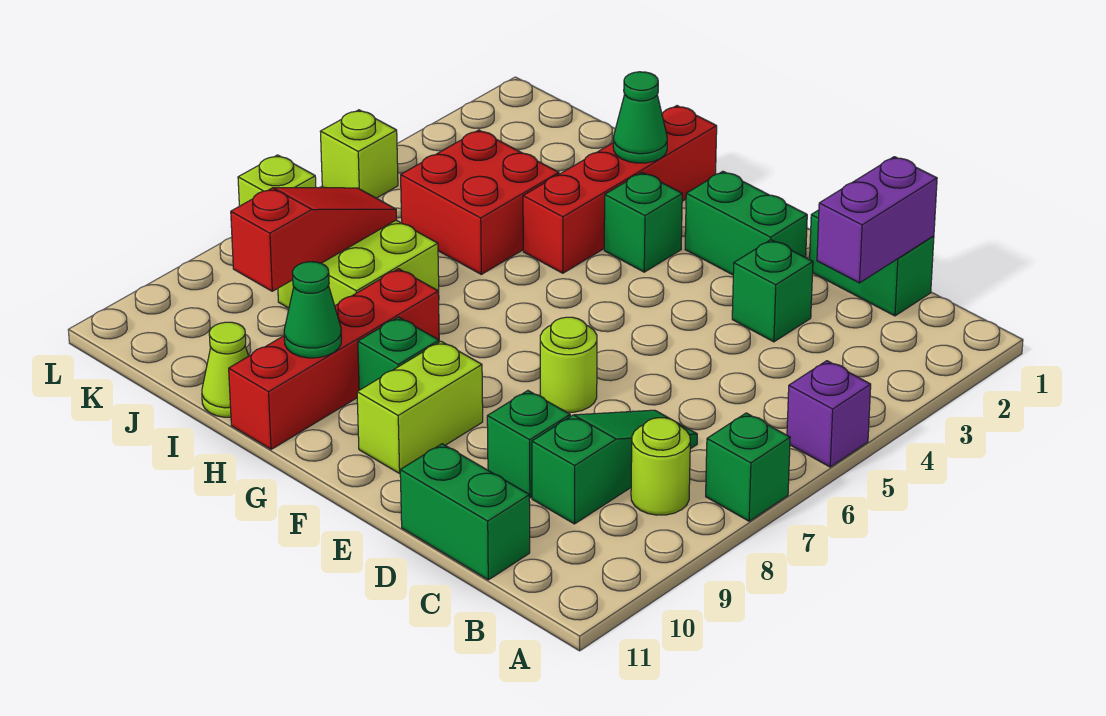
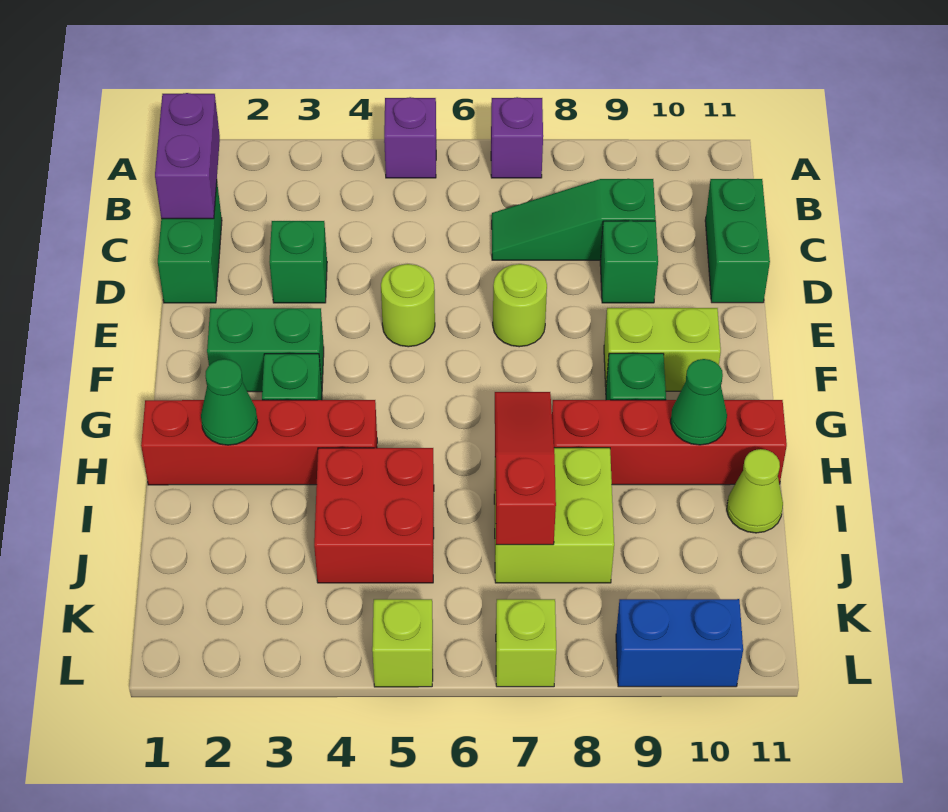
green 1x1 brick [706,413,790,521] -> purple 1x1 brick [491,97,543,178]
lime 1x1 round brick [631,418,690,515] -> lime 1x1 round brick moved to [381,264,435,347]
purple 1x2 brick [817,157,937,283] -> purple 1x2 brick turned to [155,93,220,219]
green 1x2 brick [685,171,807,275] -> green 1x2 brick turned to [207,308,324,392]
red 1x3 slope [231,188,397,291] -> red 1x3 slope turned to [495,392,556,545]
none -> blue 1x2 brick [616,599,743,687]

